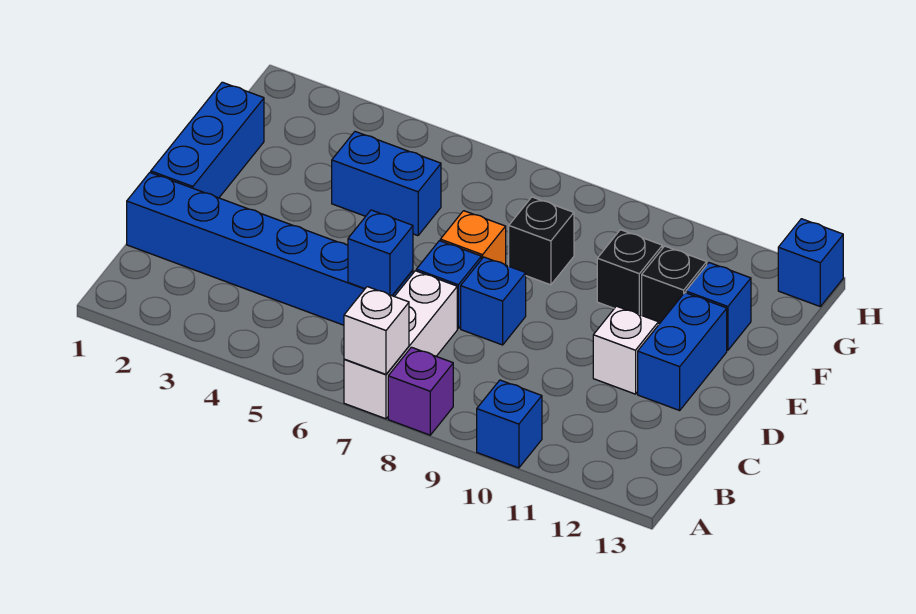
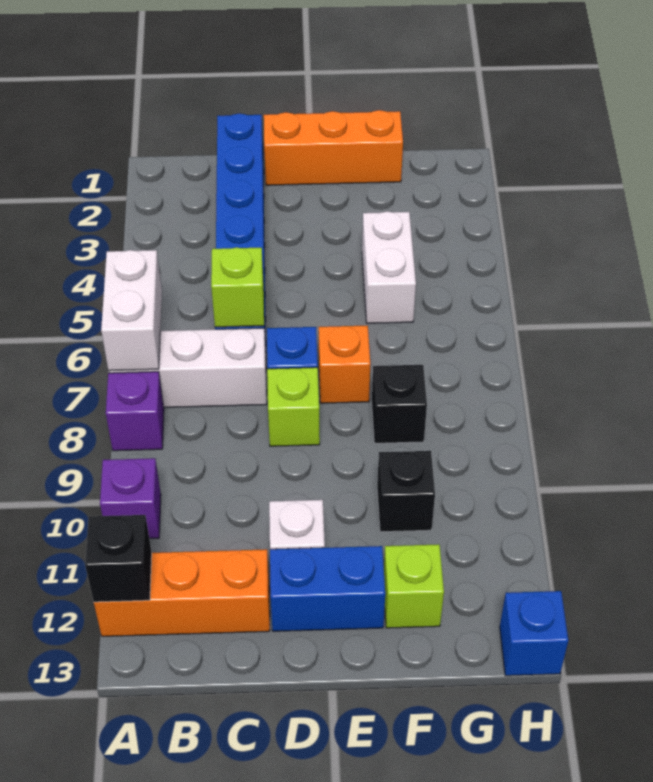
white 1x1 brick [344,287,409,374] -> white 1x2 brick [101,250,162,371]
blue 1x1 brick [477,380,542,468] -> purple 1x1 brick [100,458,161,538]
none -> orange 1x3 brick [94,549,270,636]
blue 1x1 brick [348,210,413,296] -> lime 1x1 brick [211,247,264,327]
blue 1x3 brick [151,82,264,198] -> orange 1x3 brick [264,110,403,185]
blue 1x1 brick [461,257,526,345] -> lime 1x1 brick [267,367,320,446]
blue 1x2 brick [332,132,441,236] -> white 1x2 brick [362,211,416,323]
black 1x1 brick [642,246,707,325] -> black 1x1 brick moved to [85,515,152,602]
blue 1x1 brick [686,263,751,350] -> lime 1x1 brick [384,544,444,628]

